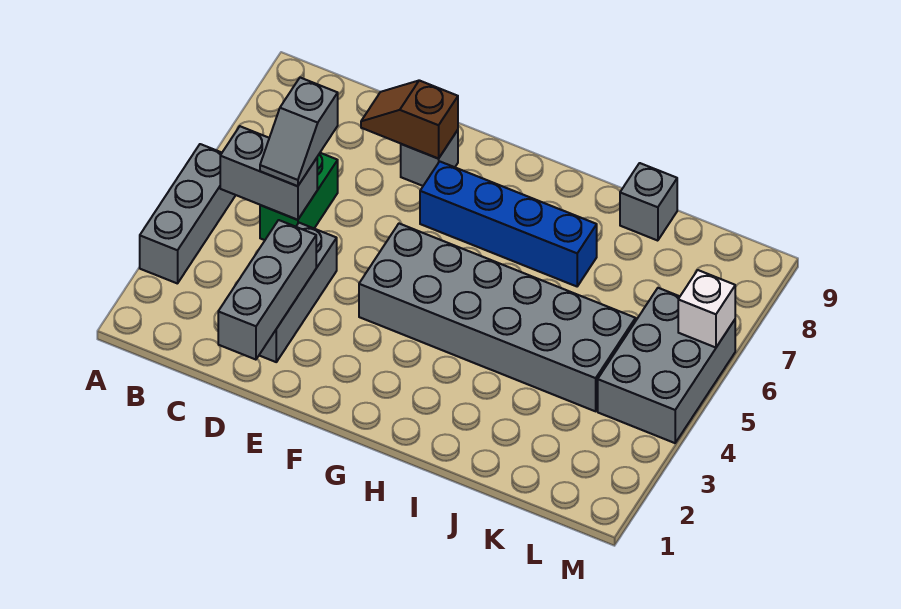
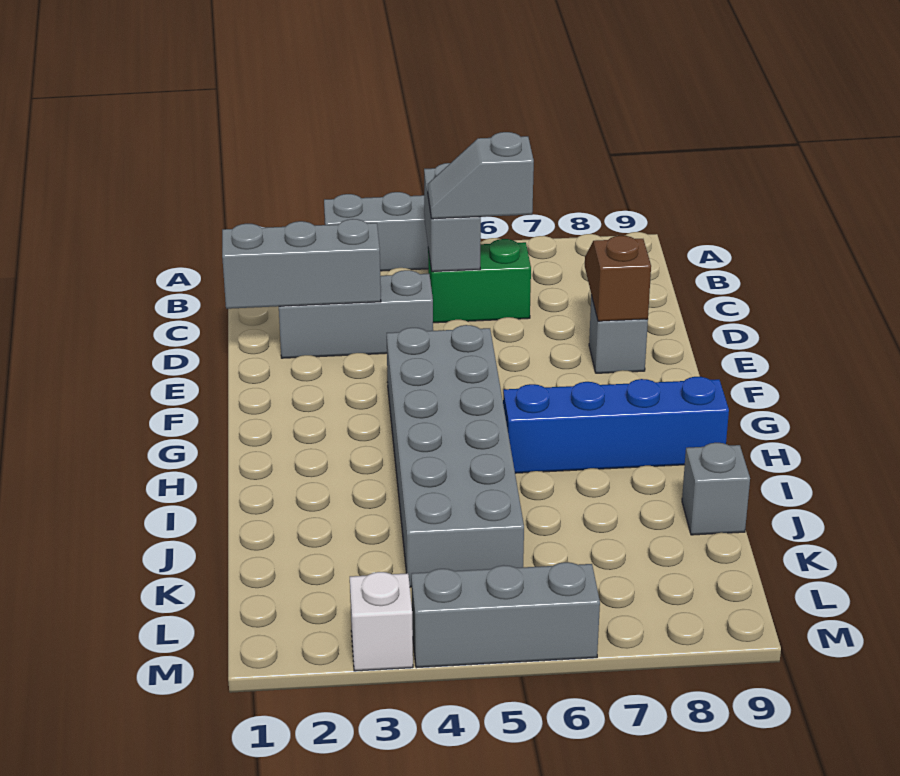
blue 1x4 brick [420,161,597,286] -> blue 1x4 brick turned to [503,377,729,473]
grey 2x3 brick [598,288,735,443] -> grey 1x3 brick [411,562,600,668]
white 1x1 brick [678,270,735,348] -> white 1x1 brick moved to [350,572,413,671]

